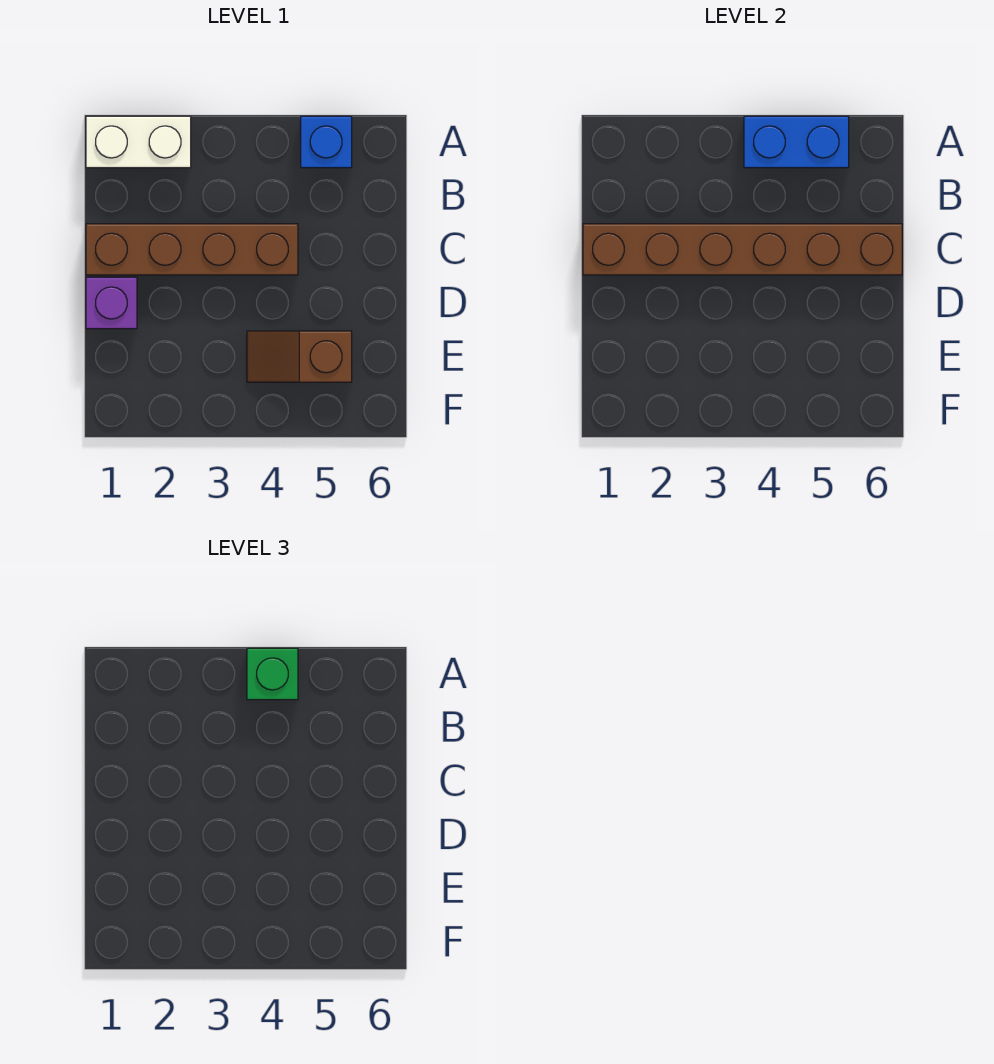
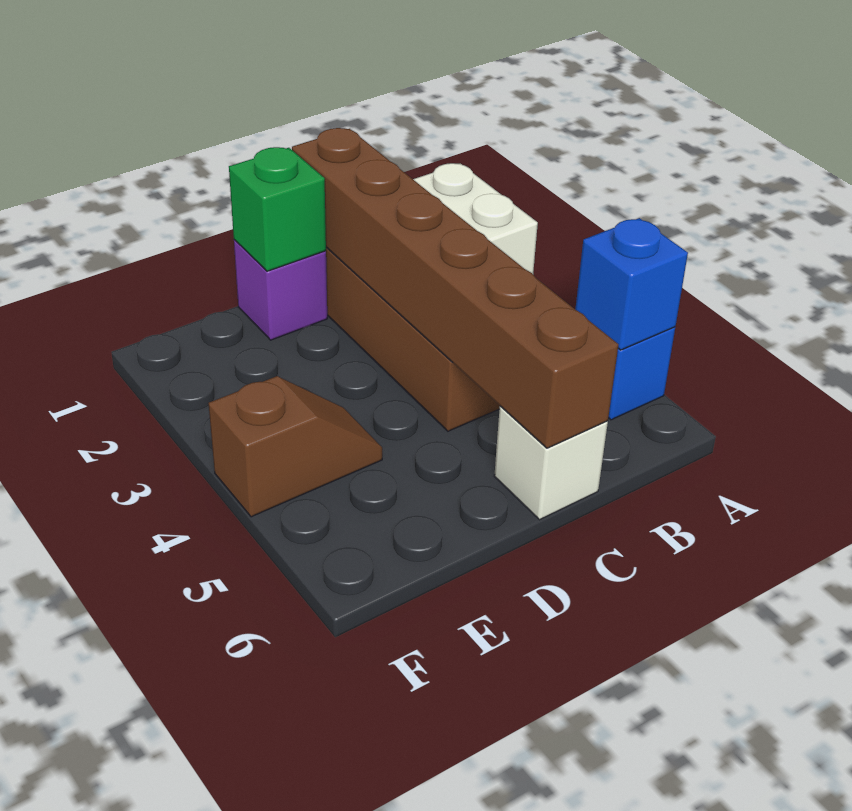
blue 1x2 brick [744,116,849,168] -> blue 1x1 brick [575,218,688,350]
green 1x1 brick [247,648,298,700] -> green 1x1 brick moved to [229,147,326,271]
none -> white 1x1 brick [494,406,608,520]
brown 1x2 slope [247,331,352,382] -> brown 1x2 slope turned to [209,376,382,517]

